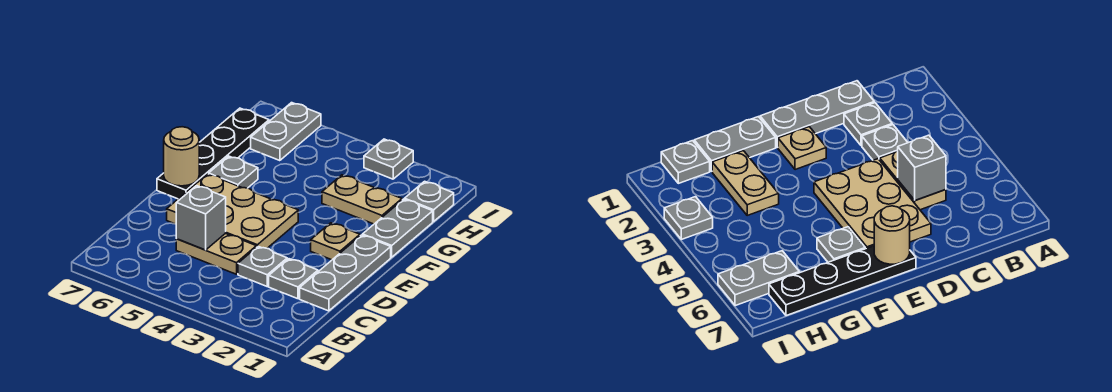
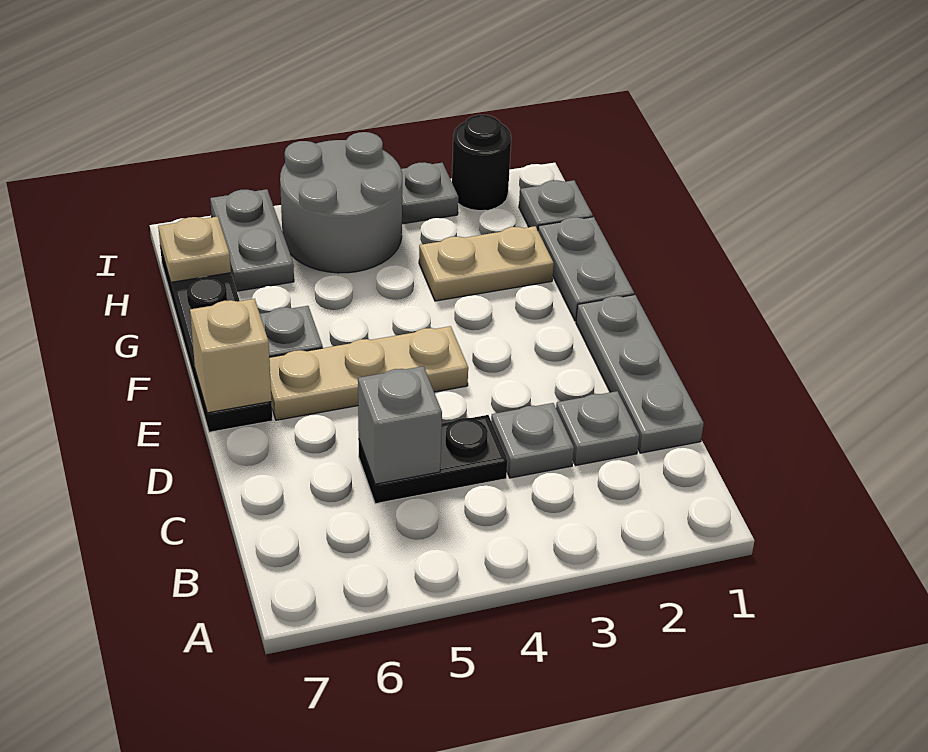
tan 1x2 plate [176,233,256,274] -> black 1x2 plate [359,415,508,504]
tan 2x3 plate [167,174,298,248] -> tan 1x3 plate [269,326,468,420]
tan 1x1 plate [311,223,360,260] -> tan 1x1 plate moved to [158,216,231,282]
tan 1x1 round brick [164,127,199,186] -> tan 1x1 brick [190,299,272,413]
none -> grey 2x2 round brick [280,132,402,273]
none -> black 1x1 round brick [452,115,511,211]

